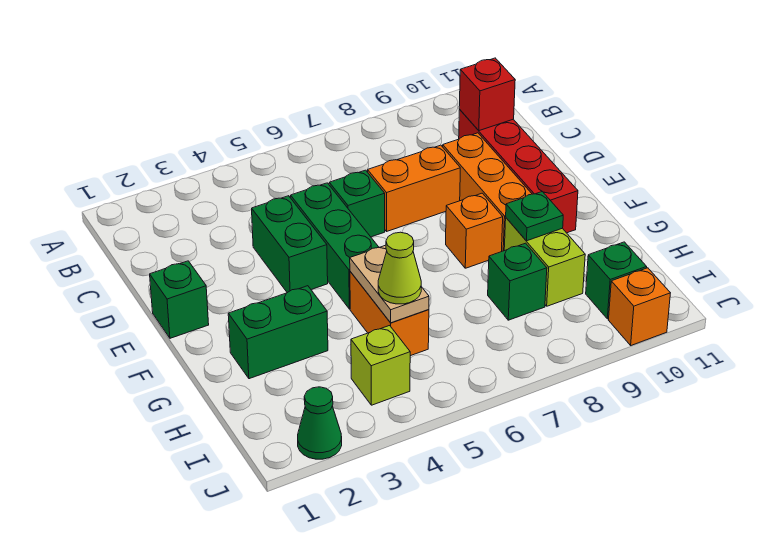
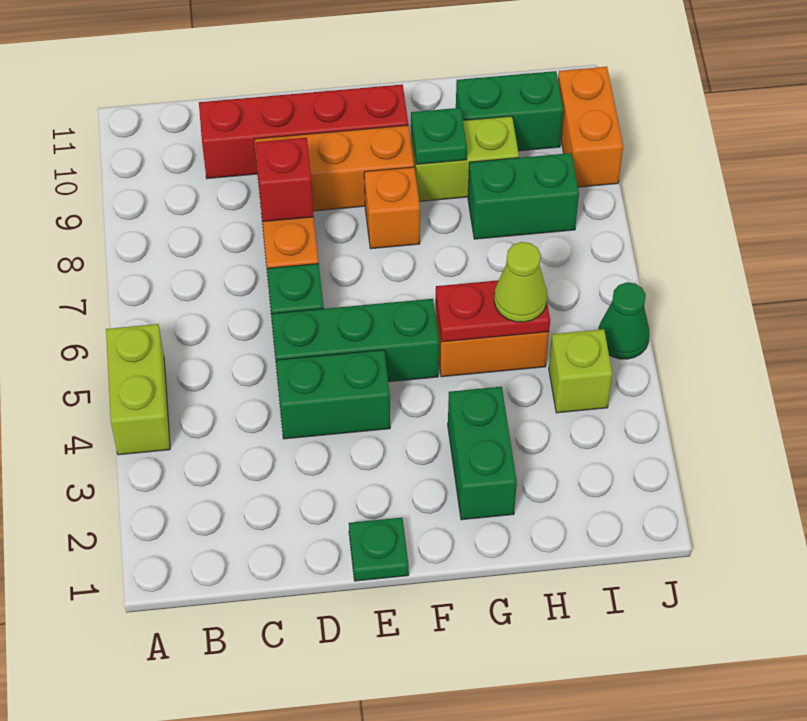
none -> lime 1x2 brick [106,324,170,455]
red 1x1 brick [459,58,515,131] -> red 1x1 brick moved to [255,138,314,222]
green 1x1 brick [150,261,209,338] -> green 1x1 plate [349,518,409,581]
tan 1x2 plate [350,245,429,323] -> red 1x2 plate [436,280,550,342]
green 1x1 brick [488,243,547,320] -> green 1x2 brick [468,153,579,239]
green 1x1 brick [586,242,647,319] -> green 1x2 brick [456,71,563,151]
green 1x1 cone [298,387,342,459] -> green 1x1 cone moved to [599,282,649,359]
orange 1x1 brick [609,268,670,345] -> orange 1x2 brick [558,67,623,187]

